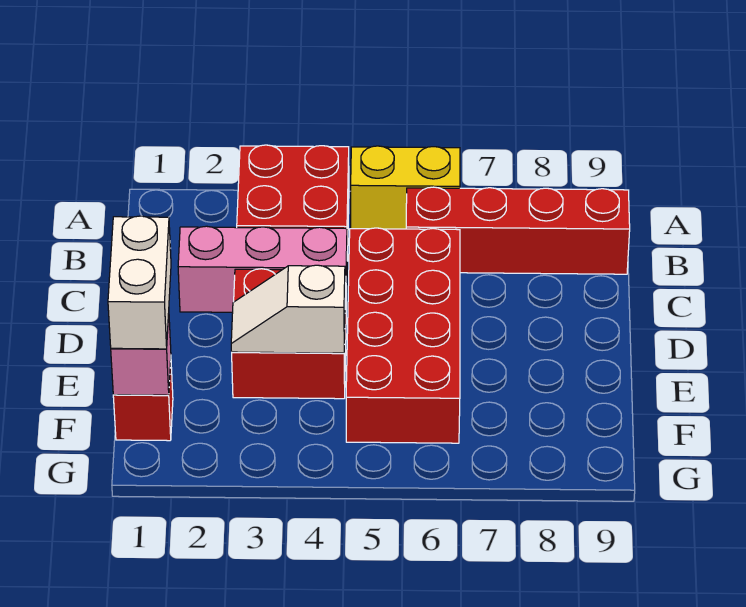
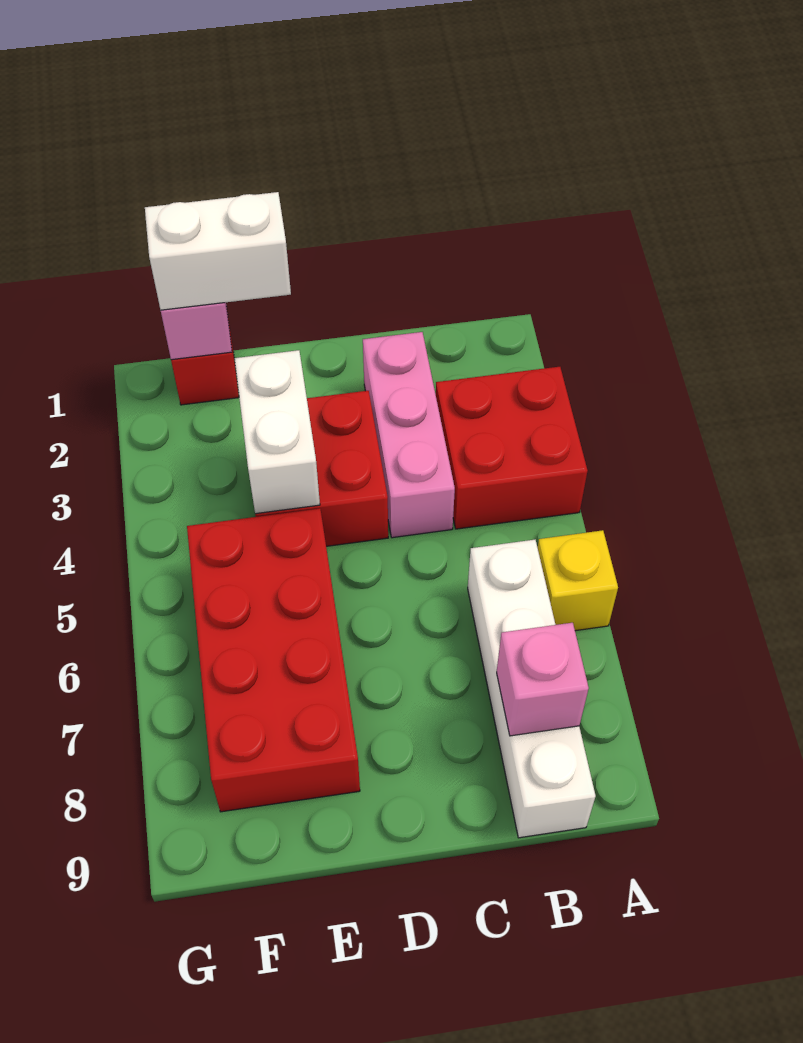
yellow 1x2 brick [351,146,460,229] -> yellow 1x1 brick [538,530,618,631]
red 1x4 brick [406,187,630,274] -> white 1x4 brick [468,540,596,838]
none -> pink 1x1 brick [497,623,589,736]
red 2x4 brick [346,228,460,443] -> red 2x4 brick turned to [187,508,360,812]
white 1x2 slope [231,265,345,353] -> white 1x2 brick [234,350,320,514]

